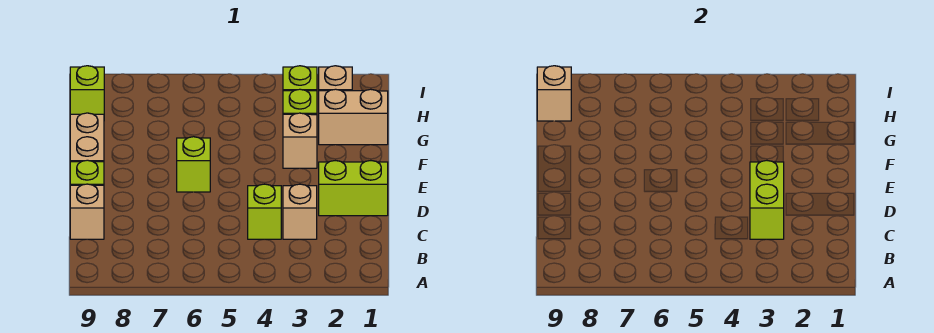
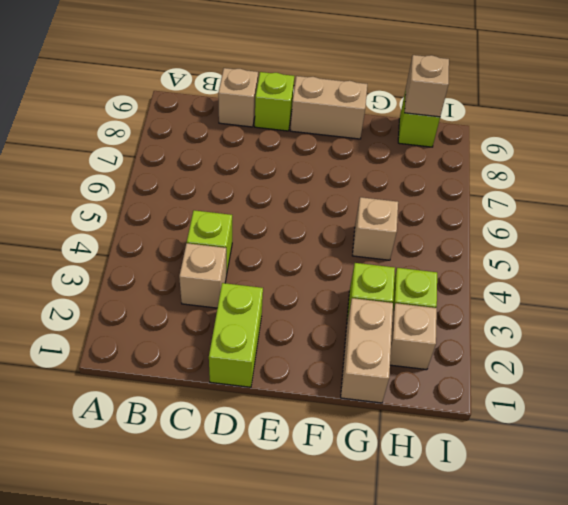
lime 1x2 brick [750,161,784,239] -> none
lime 1x1 brick [177,137,210,192] -> none
tan 1x1 brick [283,113,317,168] -> tan 1x1 brick moved to [352,197,398,260]

